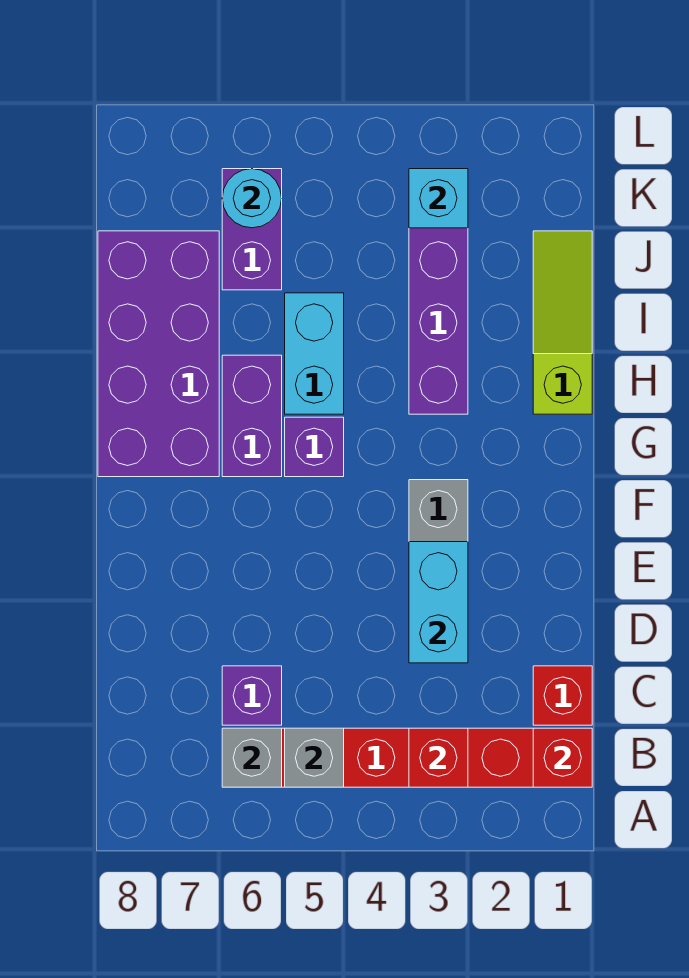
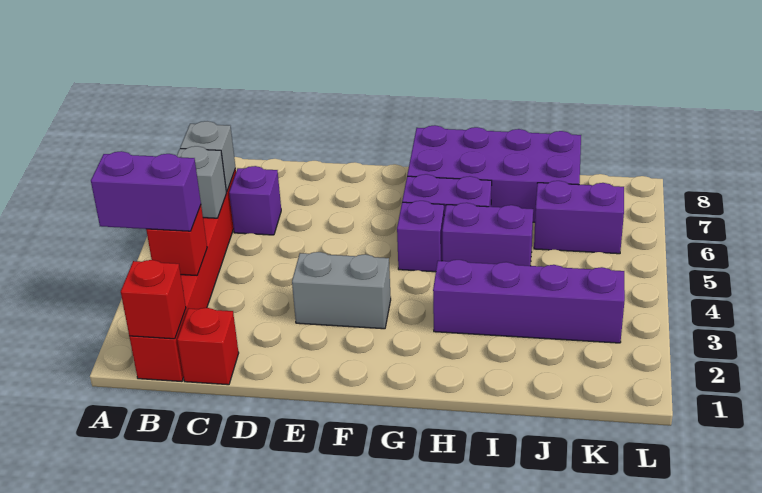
none -> purple 1x2 brick [91,151,201,231]
cyan 1x2 brick [409,542,468,663] -> none
lime 1x3 slope [533,231,592,414] -> none
cyan 1x2 brick [285,293,344,414] -> purple 1x2 brick [442,203,533,266]
cyan 1x1 brick [409,169,468,228] -> none
cyan 1x1 round brick [222,169,282,228] -> none

